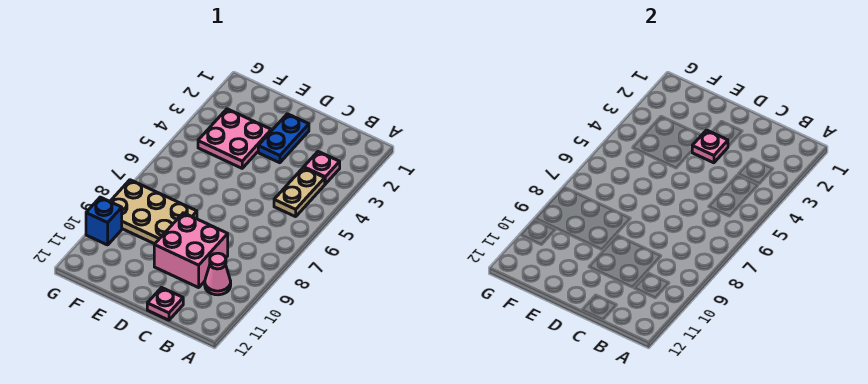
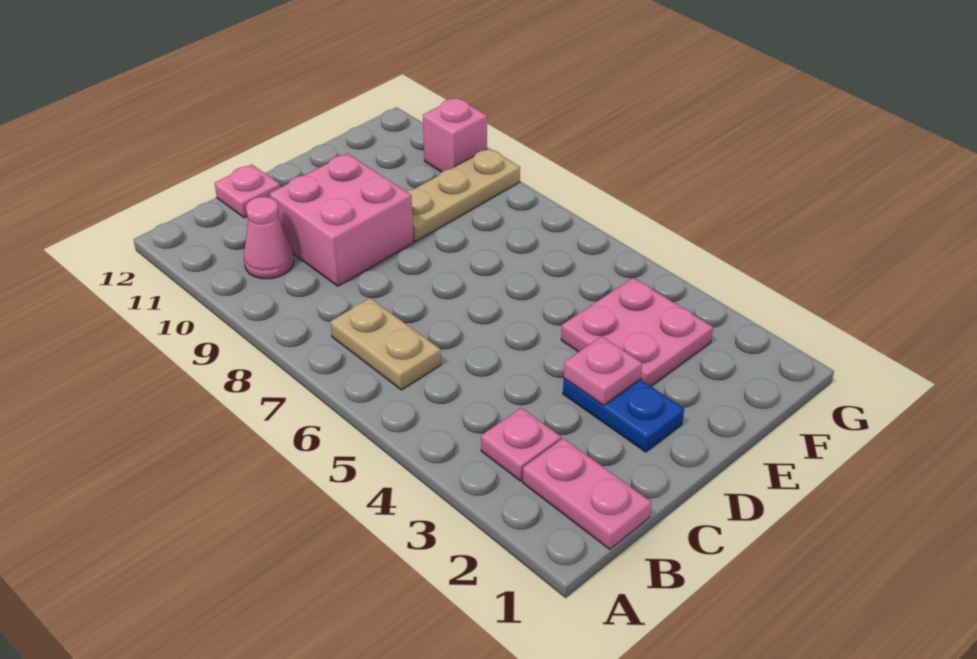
none -> pink 1x2 plate [523,438,651,549]
tan 1x2 plate [274,168,325,217] -> tan 1x2 plate moved to [330,298,441,390]
tan 2x3 plate [110,180,197,244] -> tan 1x3 plate [407,148,520,242]
blue 1x1 brick [86,197,122,245] -> pink 1x1 brick [423,98,487,172]

